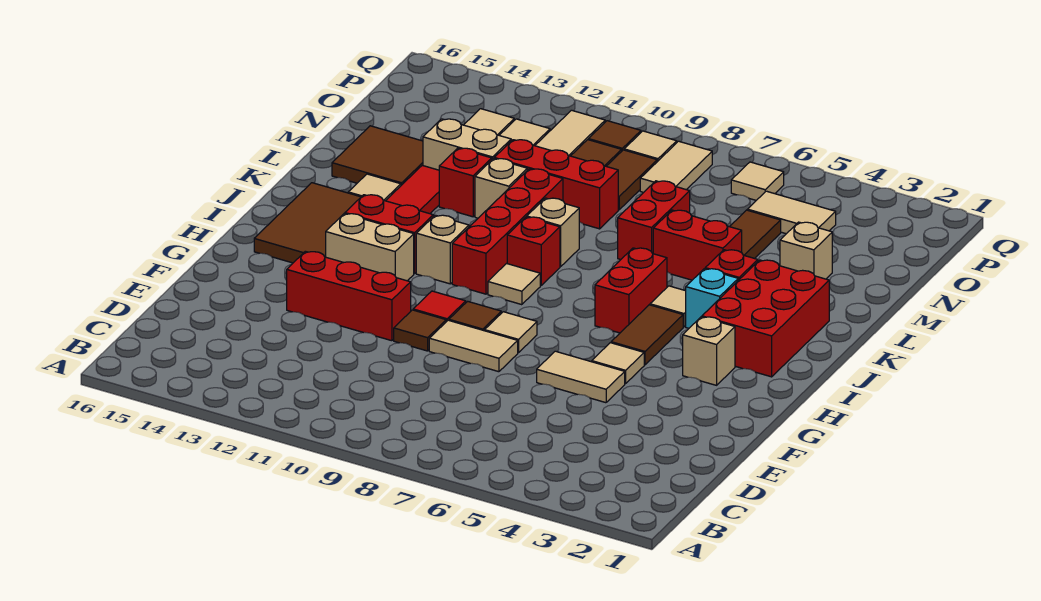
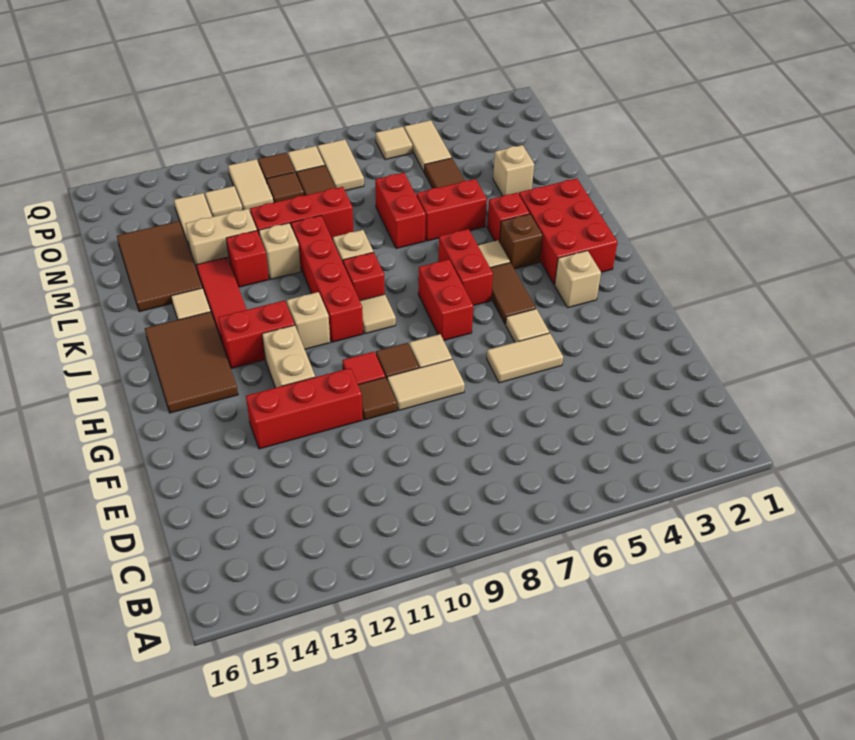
none -> red 1x2 brick [418,259,473,340]
tan 1x2 brick [326,214,414,281] -> tan 1x2 brick turned to [262,325,315,388]
cyan 1x1 brick [685,269,738,328] -> brown 1x1 brick [500,214,543,269]
brown 2x2 tile [332,126,423,185] -> brown 2x3 tile [117,221,203,312]
tan 1x2 tile [747,191,836,234] -> tan 1x2 tile turned to [404,120,452,172]

